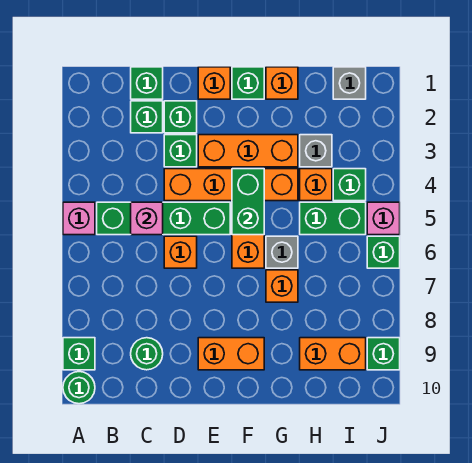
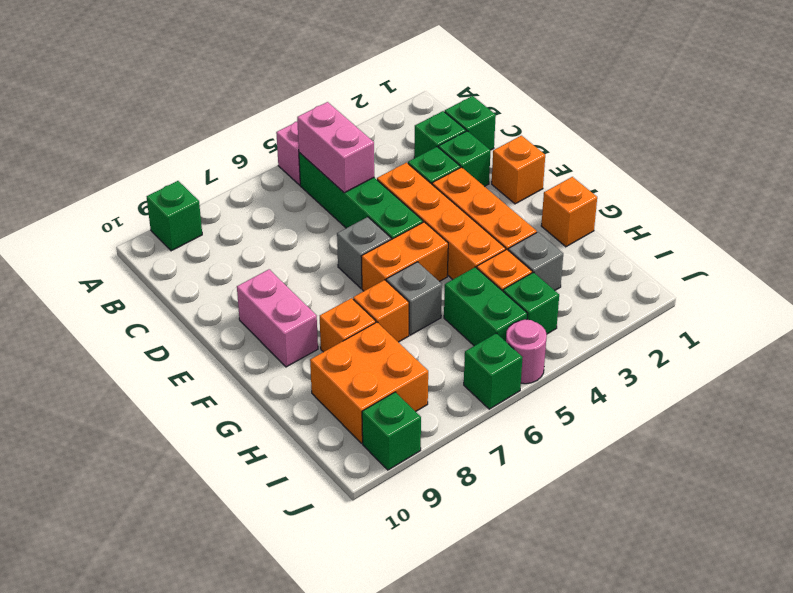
green 1x1 round brick [63,372,95,404] -> none
pink 1x1 brick [131,202,163,235] -> pink 1x2 brick [297,102,374,193]
green 1x1 round brick [131,338,163,370] -> none
orange 1x1 brick [164,236,197,268] -> orange 1x1 brick moved to [320,298,376,352]
orange 1x2 brick [198,338,264,370] -> pink 1x2 brick [237,269,318,367]
green 1x1 brick [232,67,264,99] -> none
green 1x2 brick [232,169,264,235] -> none
orange 1x2 brick [300,338,366,370] -> orange 2x2 brick [310,322,428,443]
grey 1x1 brick [333,67,366,99] -> grey 1x1 brick moved to [337,217,391,288]
pink 1x1 brick [367,202,400,235] -> pink 1x1 round brick [506,320,547,384]

